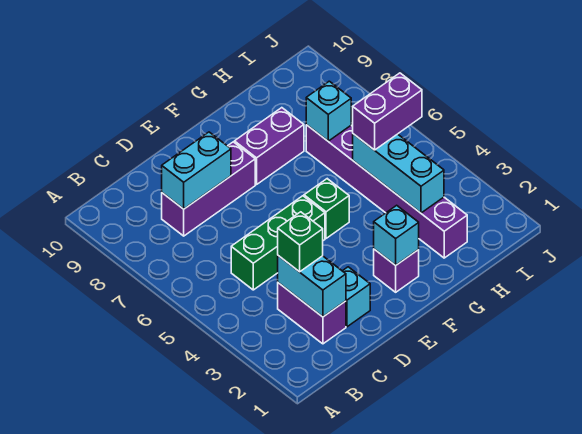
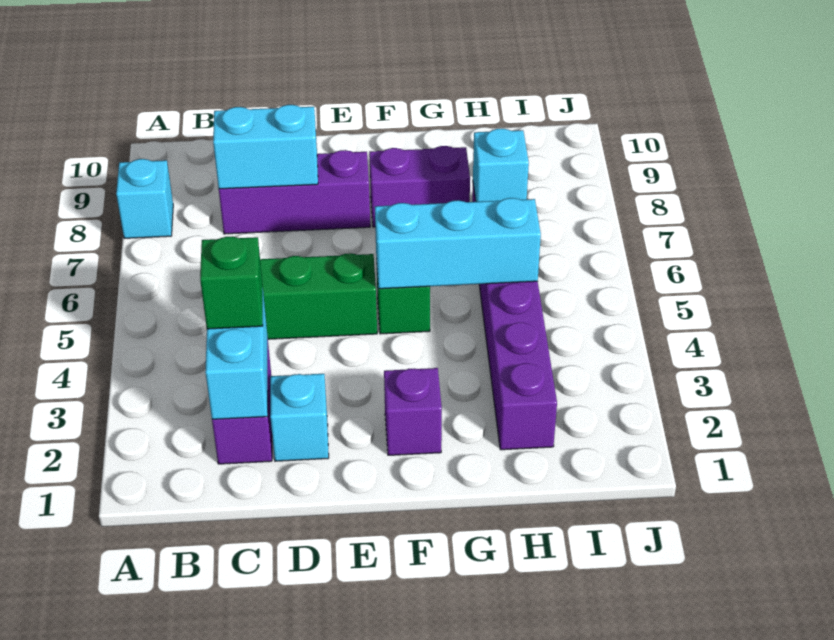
cyan 1x1 brick [374,205,419,265] -> cyan 1x1 brick moved to [116,159,173,238]
cyan 1x3 brick [353,134,444,213] -> cyan 1x3 brick turned to [375,198,541,289]
purple 1x2 brick [353,73,422,150] -> none

